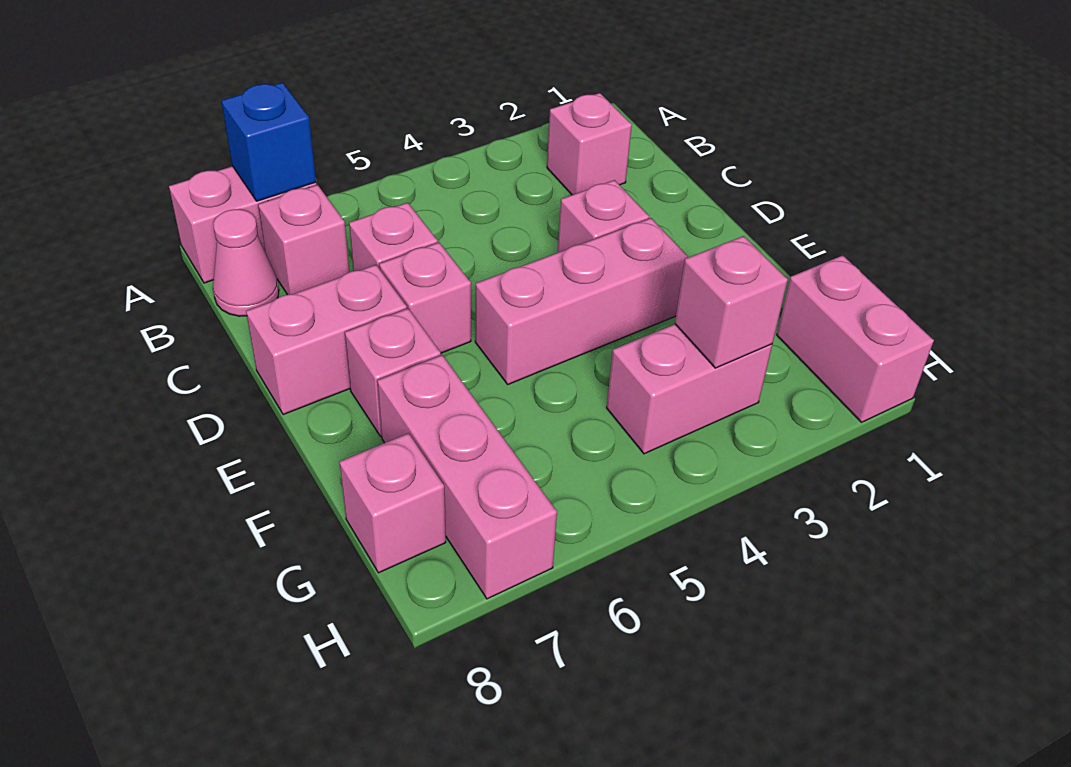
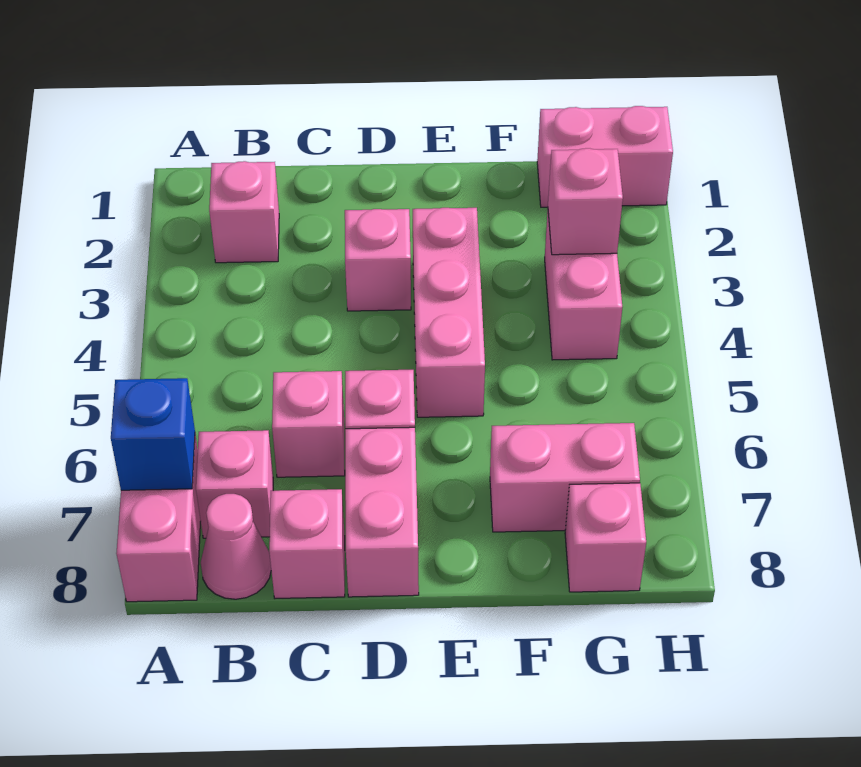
pink 1x1 brick [345,309,441,436] -> pink 1x1 brick moved to [269,489,345,598]
pink 1x3 brick [377,355,557,599] -> pink 1x2 brick [490,423,640,532]

